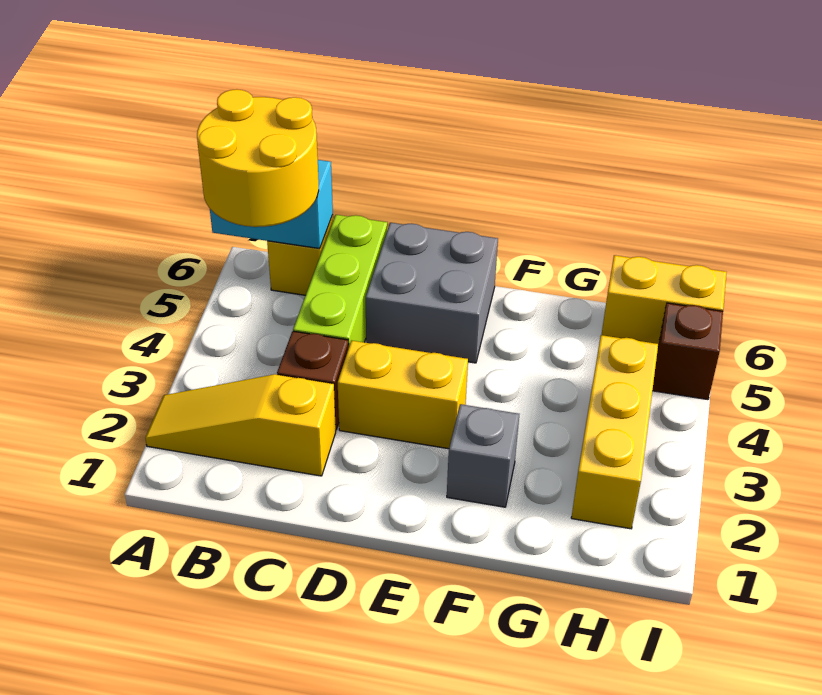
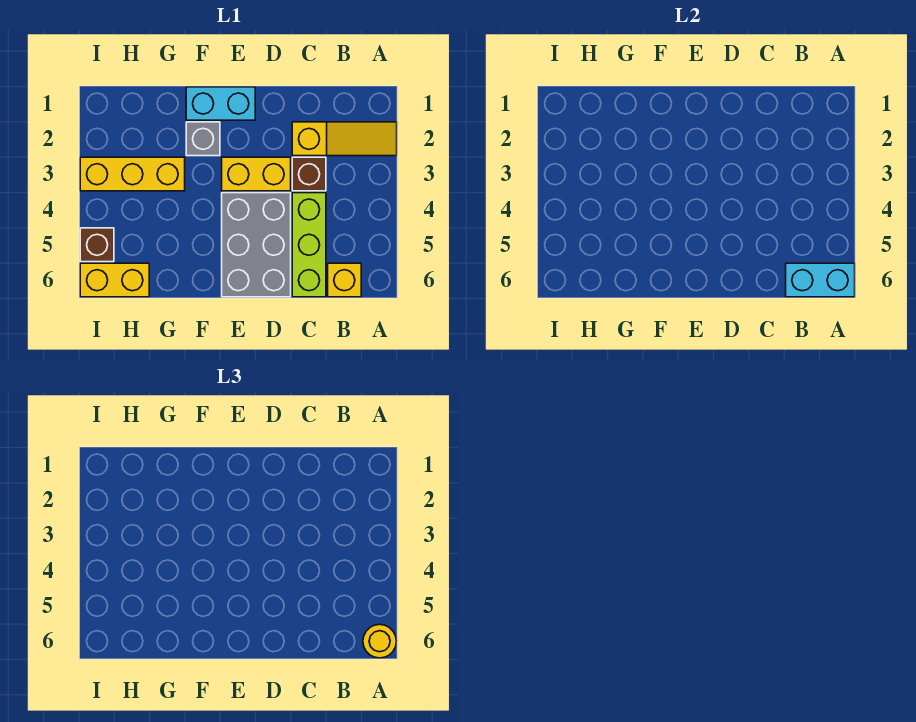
yellow 2x2 round brick [197,89,319,227] -> yellow 1x1 round brick [363,624,396,658]
grey 2x2 brick [366,223,498,363] -> grey 2x3 brick [222,193,291,297]
none -> cyan 1x2 brick [186,87,255,120]
yellow 1x3 brick [571,335,658,529] -> yellow 1x3 brick turned to [80,157,185,191]

